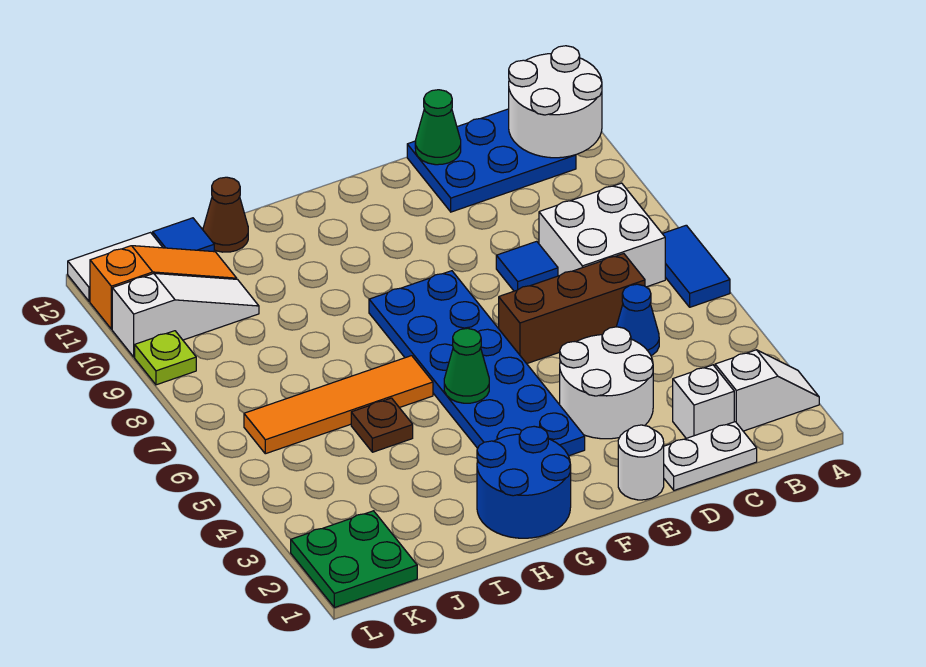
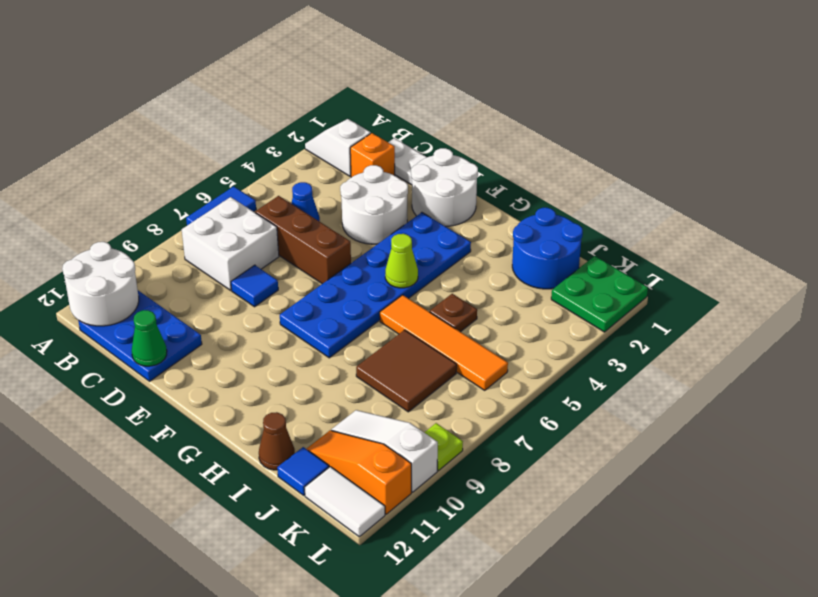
white 1x1 brick [673,365,734,438] -> orange 1x1 brick [350,133,395,177]
white 1x1 round brick [618,425,664,500] -> white 2x2 round brick [411,148,478,226]
blue 2x2 round brick [477,426,571,538] -> blue 2x2 round brick moved to [512,208,583,289]
green 1x1 cone [444,328,489,403] -> lime 1x1 cone [385,234,418,288]
none -> brown 2x2 tile [356,330,457,412]

